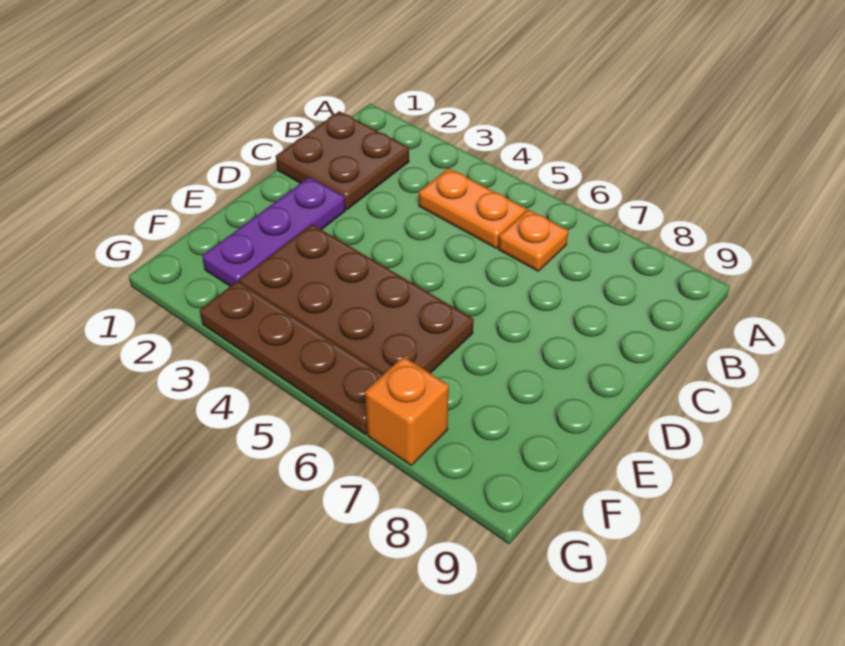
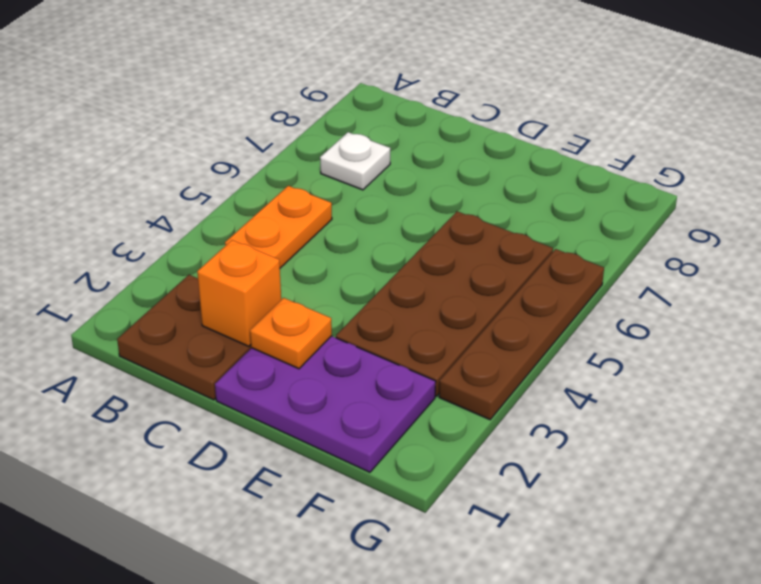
orange 1x1 plate [498,210,568,271] -> orange 1x1 plate moved to [250,298,332,369]
none -> white 1x1 plate [320,132,390,190]
purple 1x3 plate [202,177,345,286] -> purple 2x3 plate [215,336,436,472]
orange 1x1 brick [365,357,449,465] -> orange 1x1 brick moved to [197,240,281,346]

